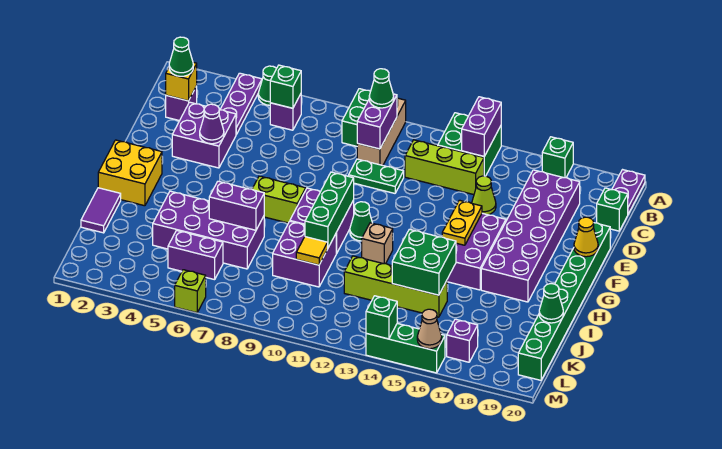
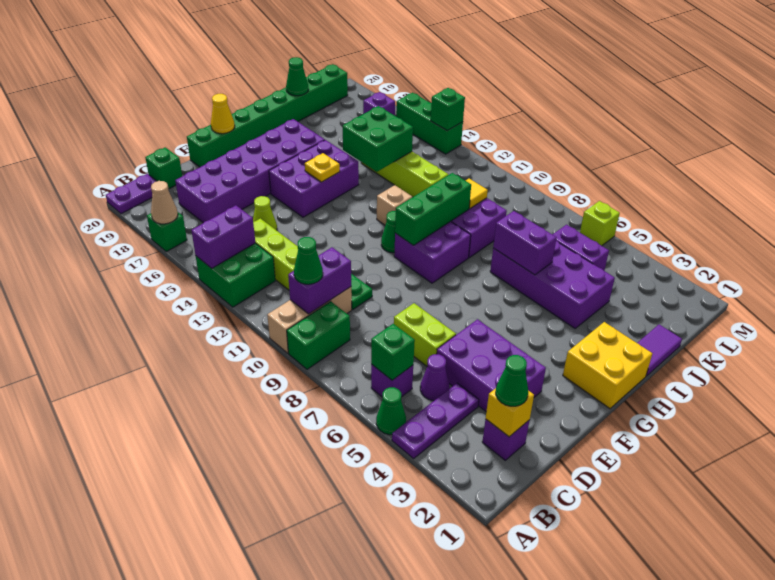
purple 2x2 brick [172,102,236,168] -> purple 2x3 brick [437,319,546,411]
purple 1x1 cone [200,104,224,144] -> purple 1x1 cone moved to [420,354,450,401]
yellow 1x2 plate [442,200,482,245] -> yellow 1x1 plate [305,153,340,182]
lime 1x2 brick [252,176,306,223] -> lime 1x2 brick moved to [394,303,456,366]
tan 1x1 cone [417,309,442,349] -> tan 1x1 cone moved to [151,181,178,224]

